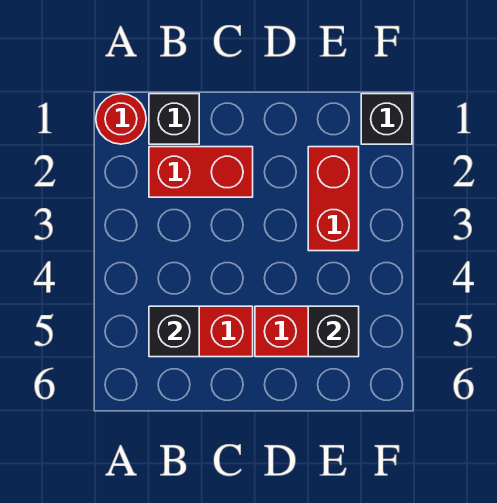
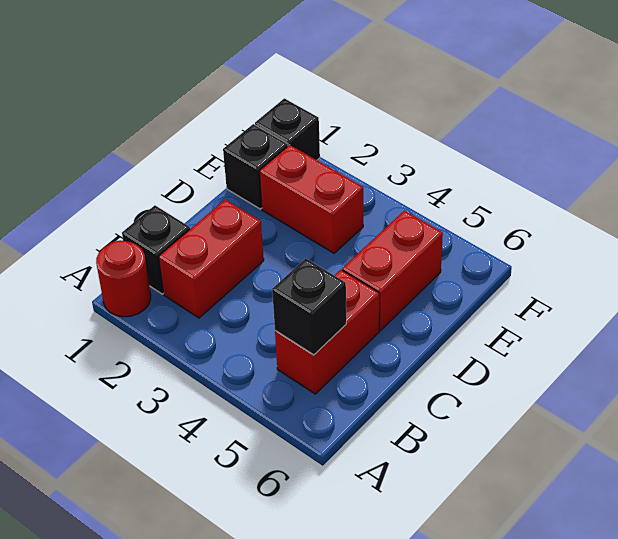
black 1x1 brick [308,306,359,357] -> black 1x1 brick moved to [223,124,288,209]

